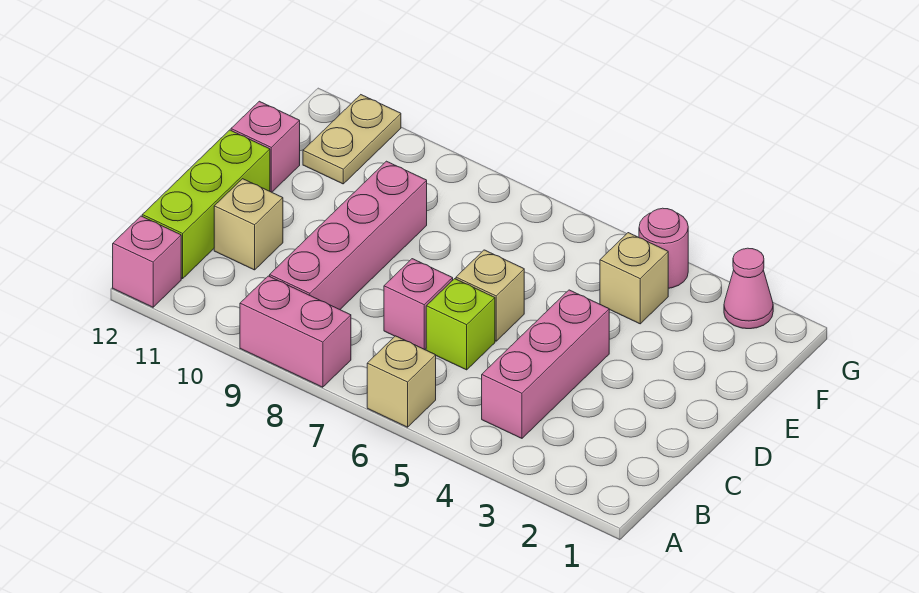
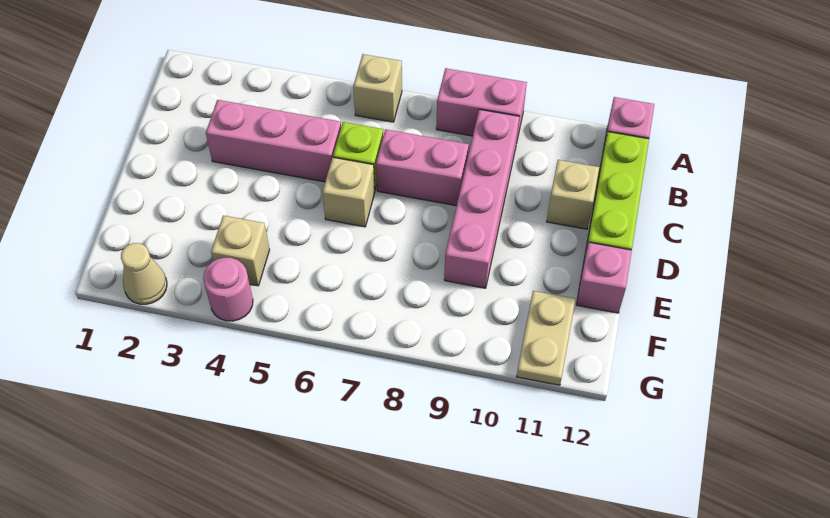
pink 1x3 brick [482,290,609,438] -> pink 1x3 brick turned to [206,100,341,182]
pink 1x1 brick [384,259,453,350] -> pink 1x2 brick [376,129,469,206]
pink 1x1 cone [724,248,773,329] -> tan 1x1 cone [121,243,167,304]

